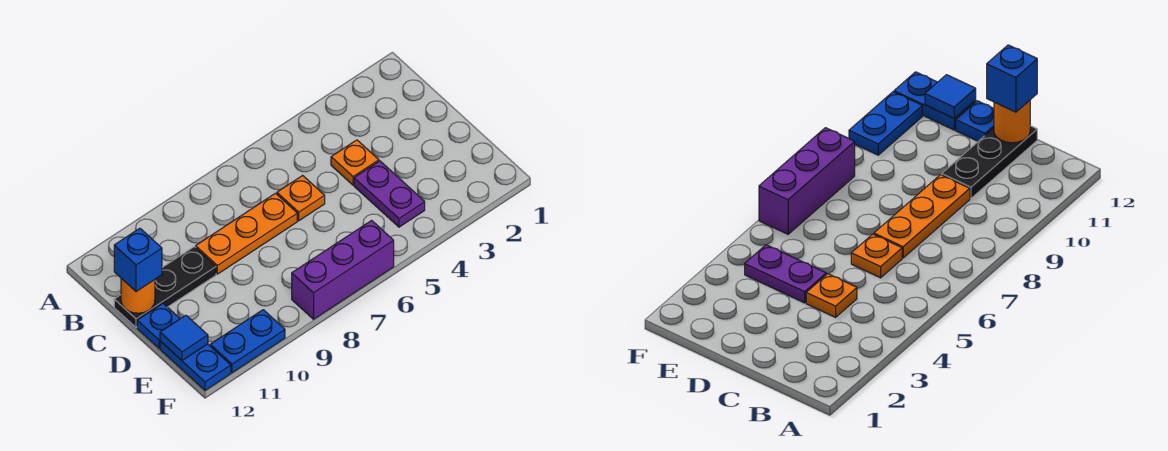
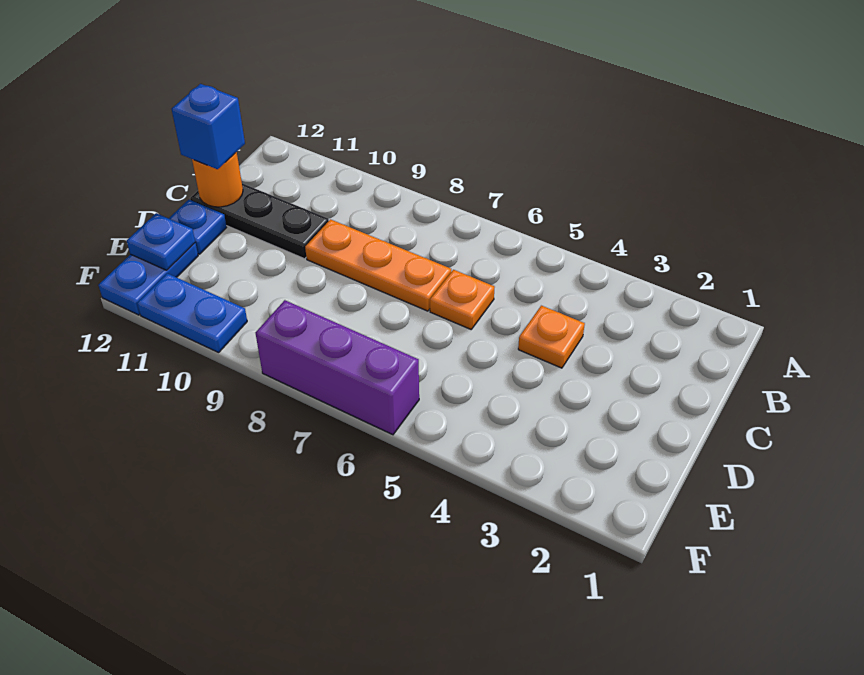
purple 1x2 plate [354,161,425,227] -> none
blue 1x1 tile [160,315,208,360] -> blue 1x1 plate [127,213,195,270]

